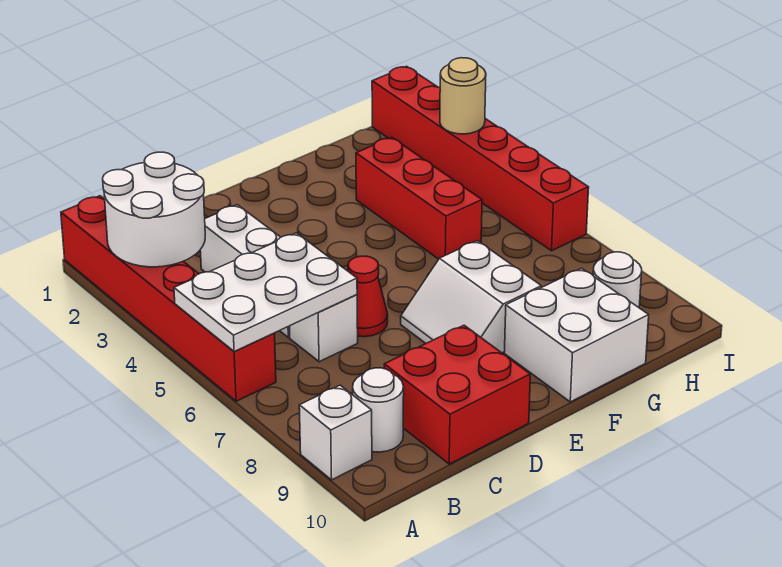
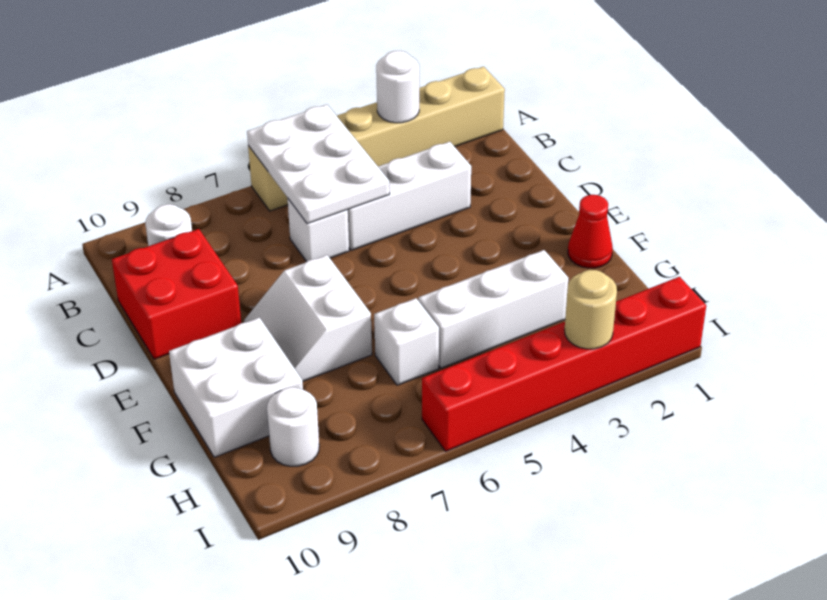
red 1x6 brick [61,196,276,401] -> tan 1x6 brick [248,67,505,211]
white 2x2 round brick [103,152,205,267] -> white 1x1 round brick [376,51,419,123]
white 1x1 brick [299,385,372,480] -> white 1x1 brick moved to [374,298,439,385]
red 1x1 cone [348,256,388,337] -> red 1x1 cone moved to [568,195,613,268]
white 2x2 slope [401,241,541,353] -> white 2x2 slope turned to [244,255,372,381]
red 1x3 brick [356,137,482,259] -> white 1x3 brick [418,250,568,368]

